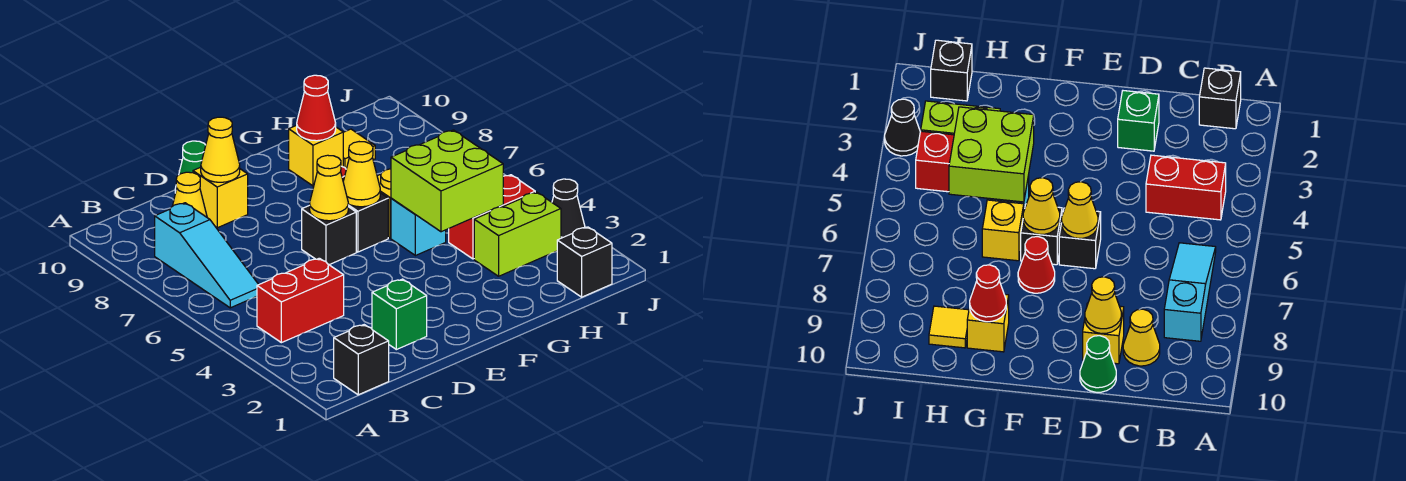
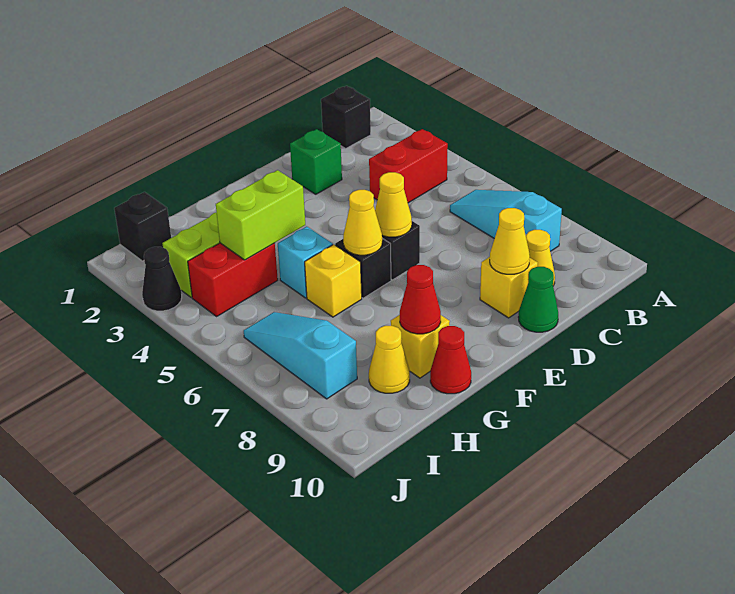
red 1x1 cone [1018,237,1055,293] -> red 1x1 cone moved to [430,326,471,394]
lime 2x2 brick [391,130,503,232] -> lime 1x2 brick [216,170,305,260]
yellow 1x1 tile [343,129,375,169] -> yellow 1x1 cone [369,326,410,393]
none -> cyan 1x3 slope [244,312,357,399]

